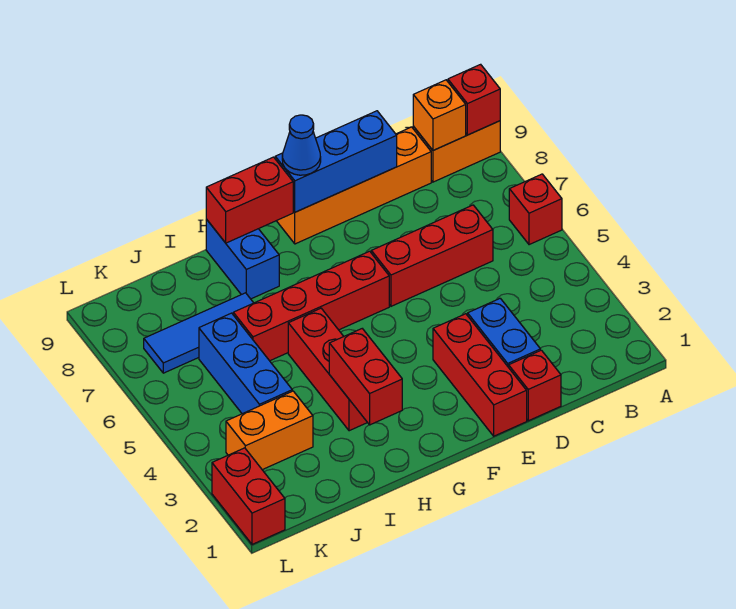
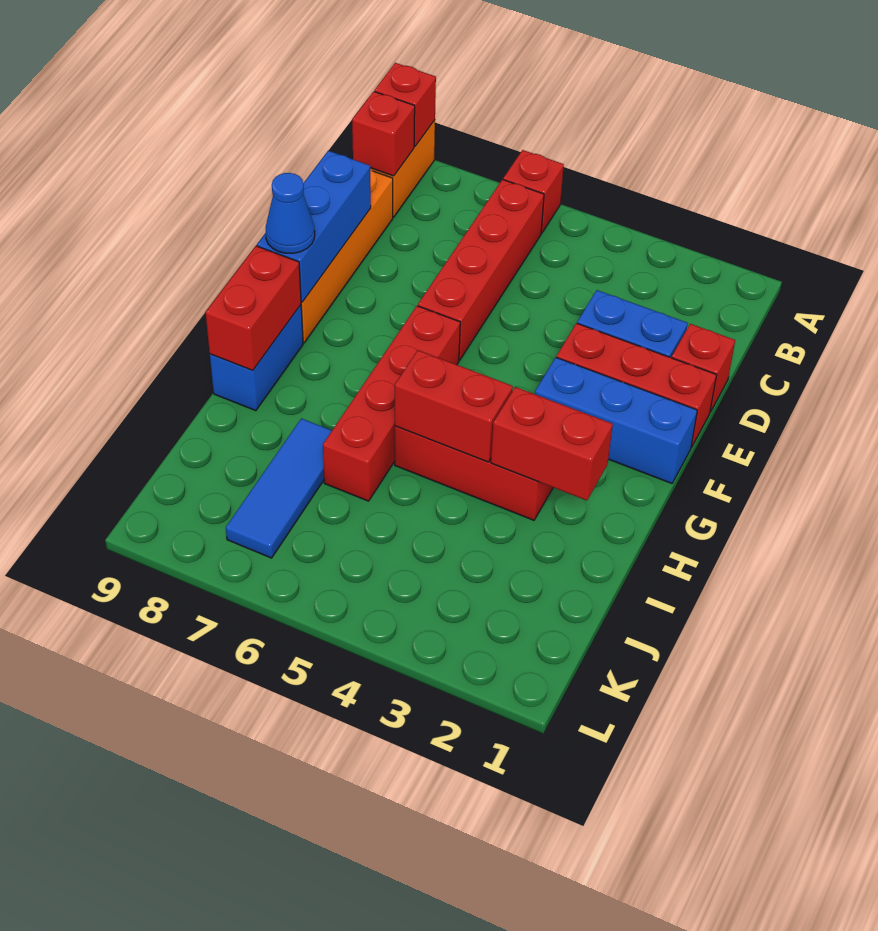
orange 1x1 brick [413,80,466,150] -> red 1x1 brick [352,91,415,176]
red 1x3 brick [371,205,493,306] -> red 1x4 brick [418,180,544,360]
blue 1x2 brick [206,219,279,299] -> blue 1x2 brick turned to [210,305,303,411]
orange 1x2 brick [226,391,313,470] -> none
blue 1x3 brick [199,313,292,414] -> blue 1x3 brick moved to [535,357,697,483]
red 1x2 brick [212,448,285,544] -> red 1x2 brick moved to [395,350,513,462]

